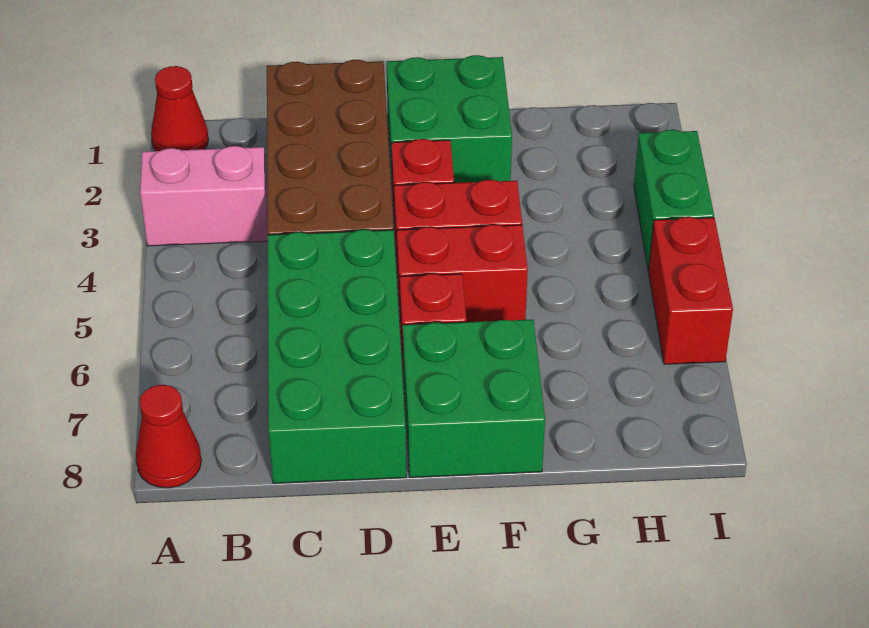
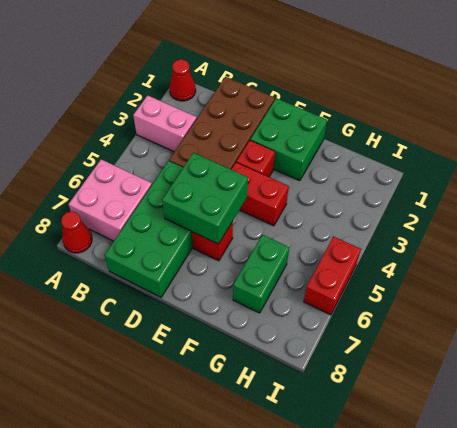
none -> pink 2x2 brick [69,159,152,241]
red 1x2 brick [397,225,528,327] -> none
green 2x2 brick [403,320,545,477] -> green 2x2 brick moved to [162,153,248,244]
green 1x2 brick [634,130,714,271] -> green 1x2 brick moved to [233,235,289,313]

